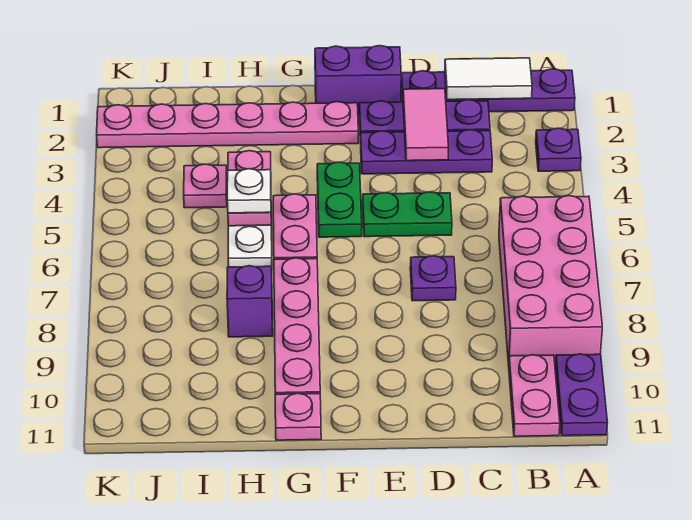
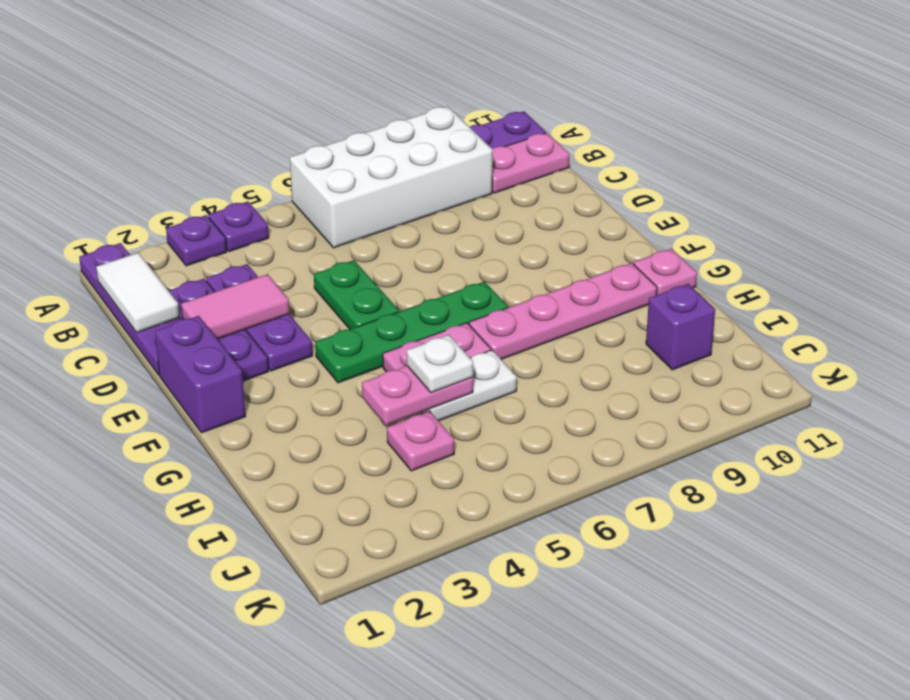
pink 2x4 brick [499,196,602,365] -> white 2x4 brick [290,106,493,248]
purple 1x1 plate [410,256,456,301] -> purple 1x1 plate moved to [208,201,269,252]
pink 1x6 plate [97,102,358,148] -> none
green 1x2 plate [317,162,362,237] -> green 1x4 plate [315,282,508,383]
purple 1x1 brick [227,266,273,337] -> purple 1x1 brick moved to [646,284,715,370]

